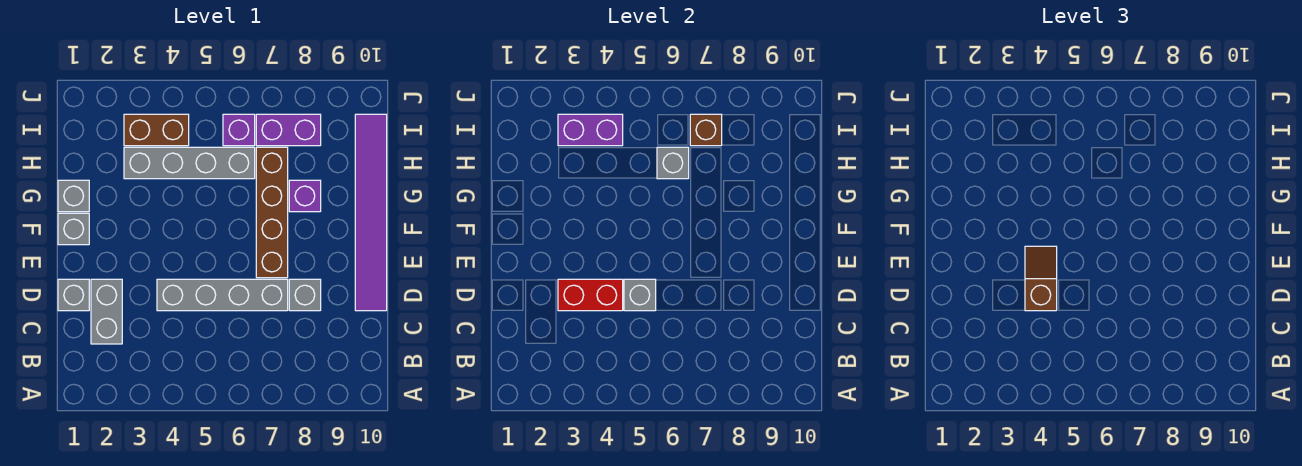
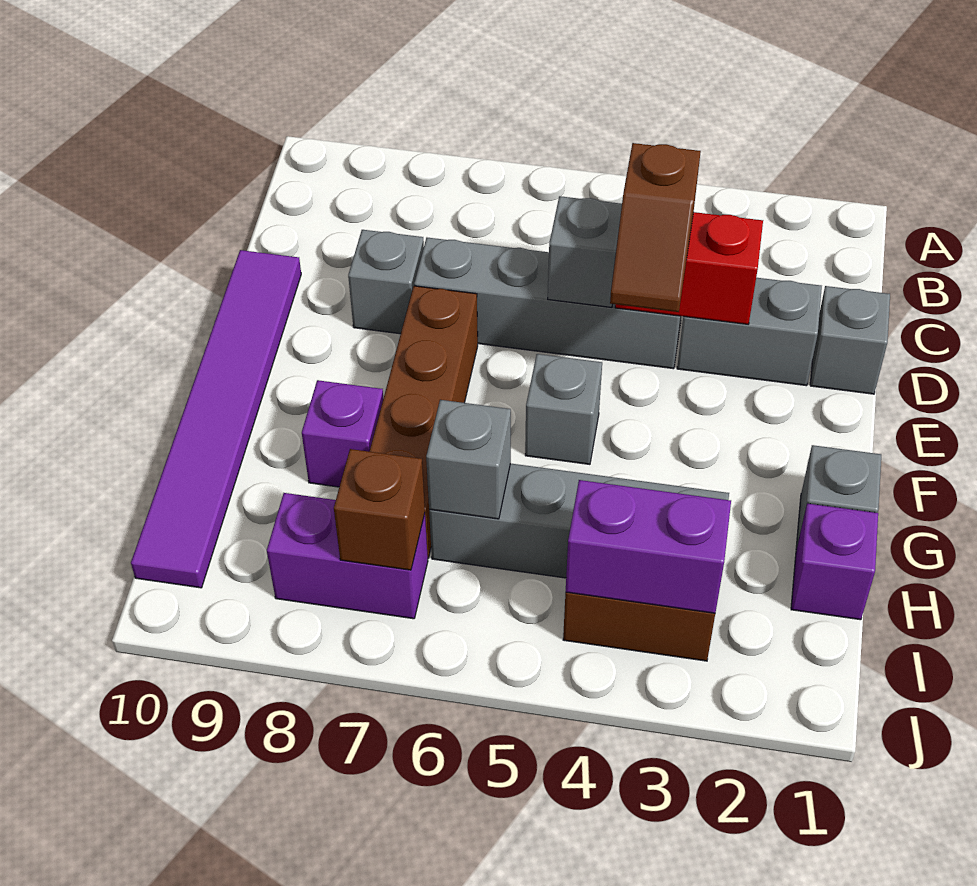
grey 1x2 brick [91,279,122,344] -> grey 1x2 brick turned to [677,278,822,386]
grey 1x1 brick [58,213,89,245] -> grey 1x1 brick moved to [525,354,602,464]
purple 1x1 brick [223,114,255,146] -> purple 1x1 brick moved to [791,503,878,620]

